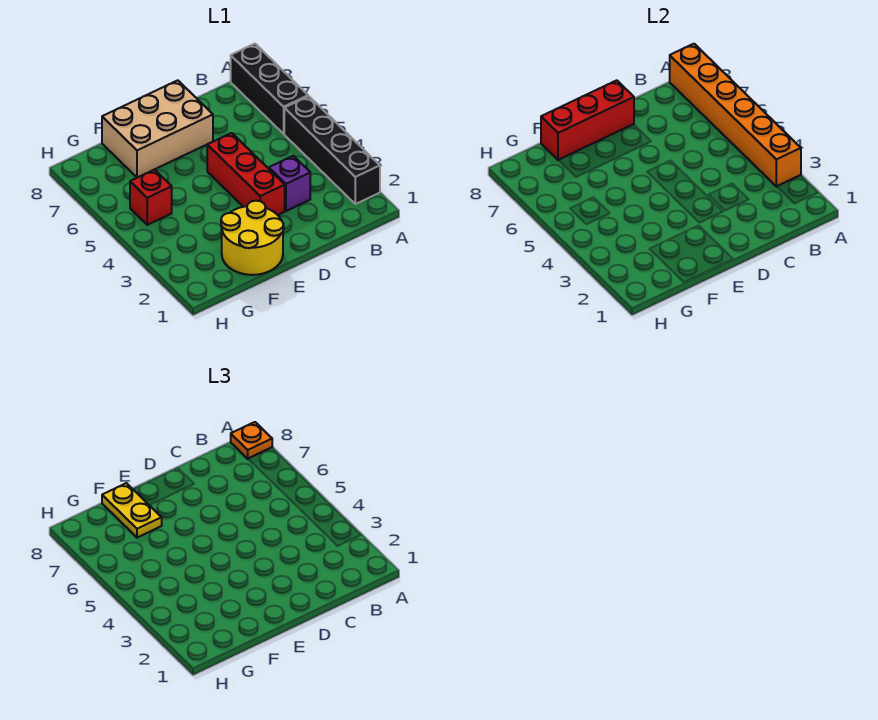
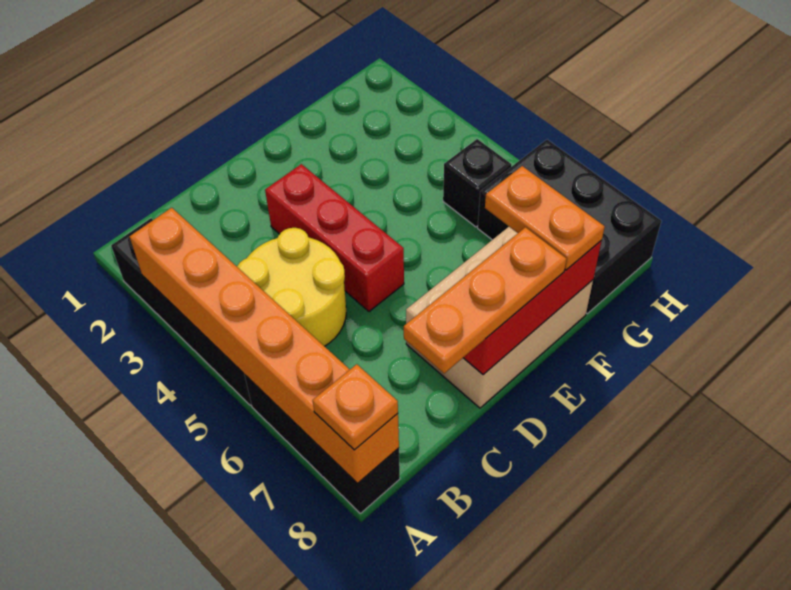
purple 1x1 brick [269,156,310,211] -> none
none -> orange 1x3 plate [404,227,567,373]
yellow 2x2 round brick [221,201,284,275] -> yellow 2x2 round brick moved to [237,228,346,346]
yellow 1x2 plate [102,483,162,538] -> orange 1x2 plate [485,166,605,270]
red 1x1 brick [130,170,172,225] -> black 1x1 brick [443,139,511,227]
none -> black 2x3 brick [478,140,661,314]

